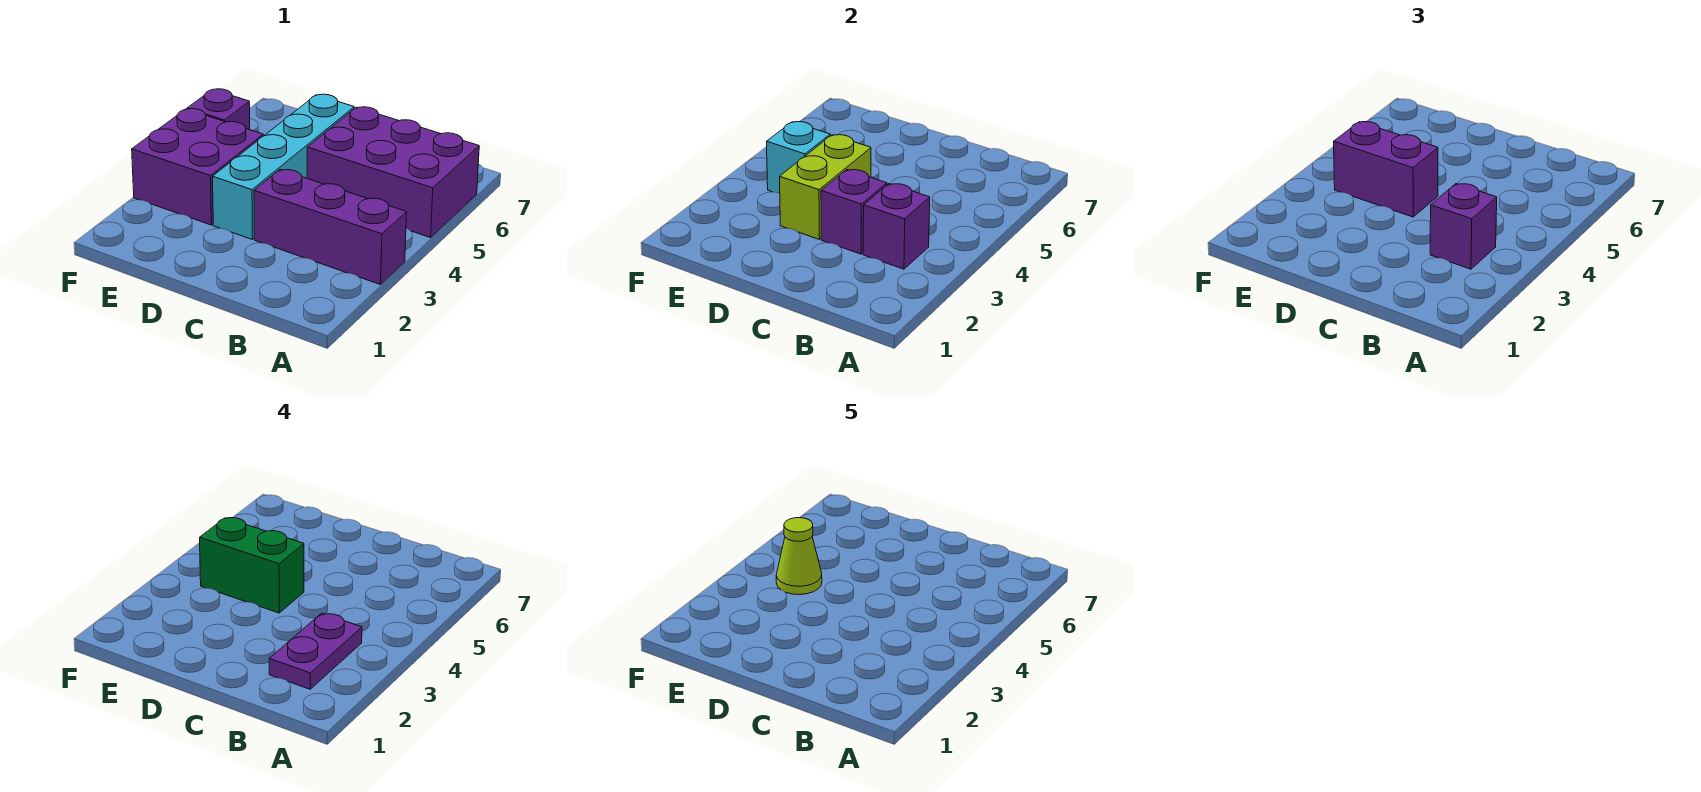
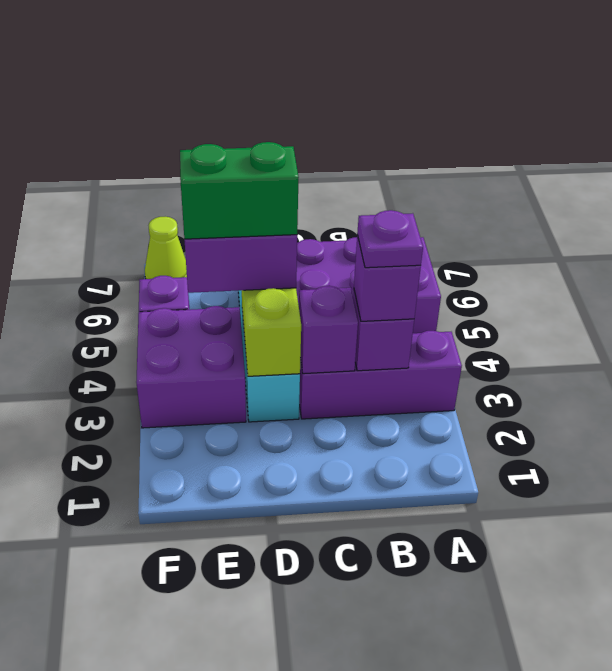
purple 1x2 plate [269,613,362,689] -> purple 1x1 plate [357,210,423,268]
cyan 1x1 brick [767,122,830,193] -> none
lime 1x1 cone [776,518,822,595] -> lime 1x1 cone moved to [145,217,187,279]

